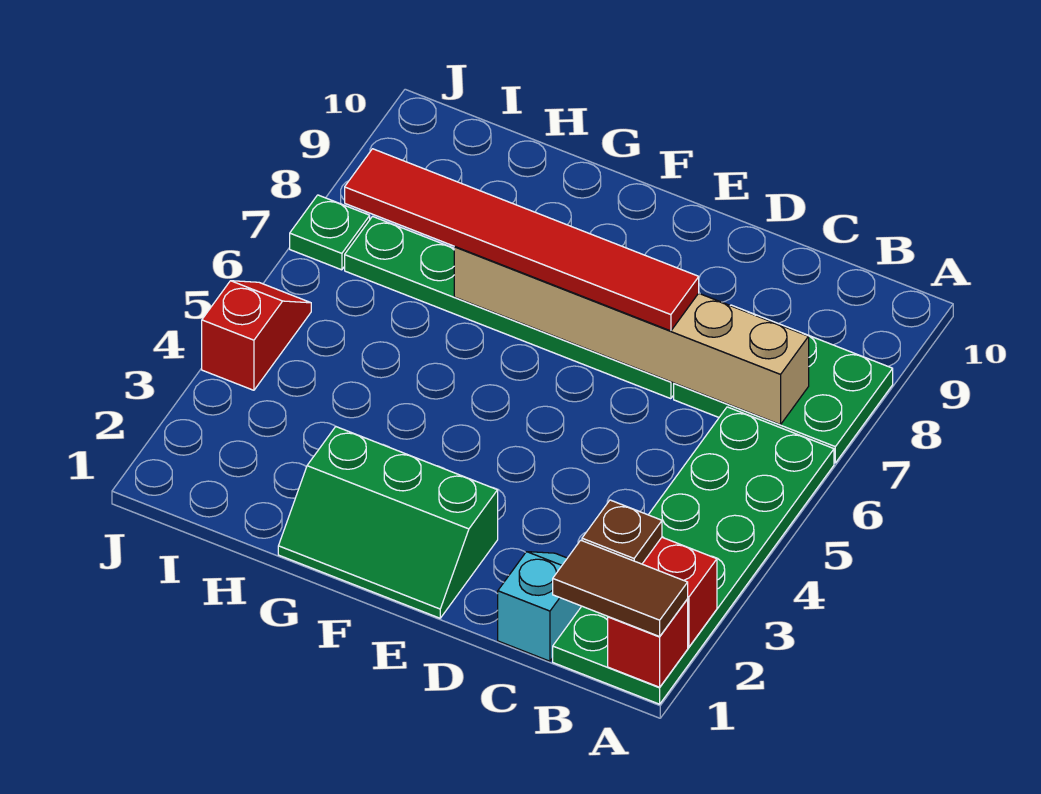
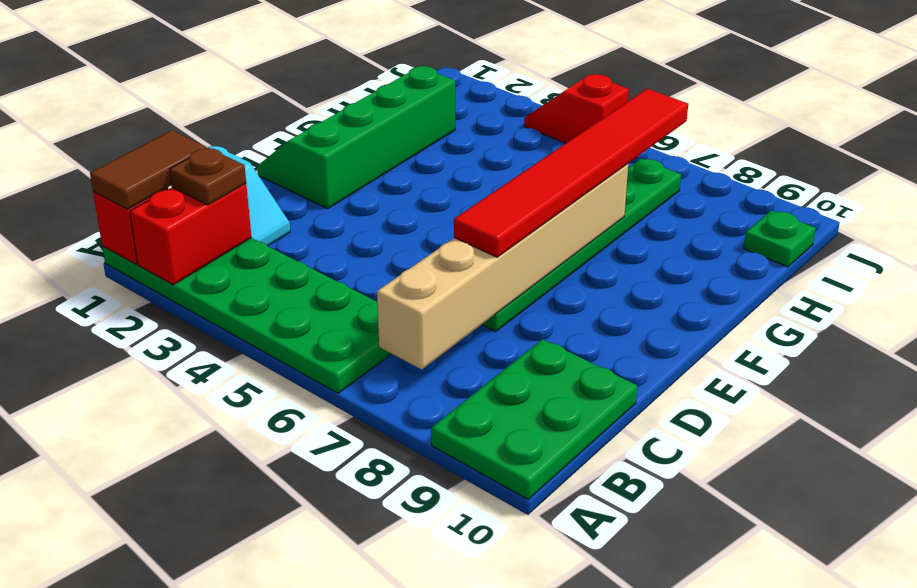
green 2x3 plate [674,305,893,463] -> green 2x3 plate moved to [431,339,637,499]
green 2x3 slope [278,427,498,618] -> green 2x4 slope [257,66,455,209]
red 1x2 slope [202,281,311,390] -> red 1x2 slope turned to [524,74,629,143]
green 1x1 plate [290,195,370,270] -> green 1x1 plate moved to [744,210,816,267]

